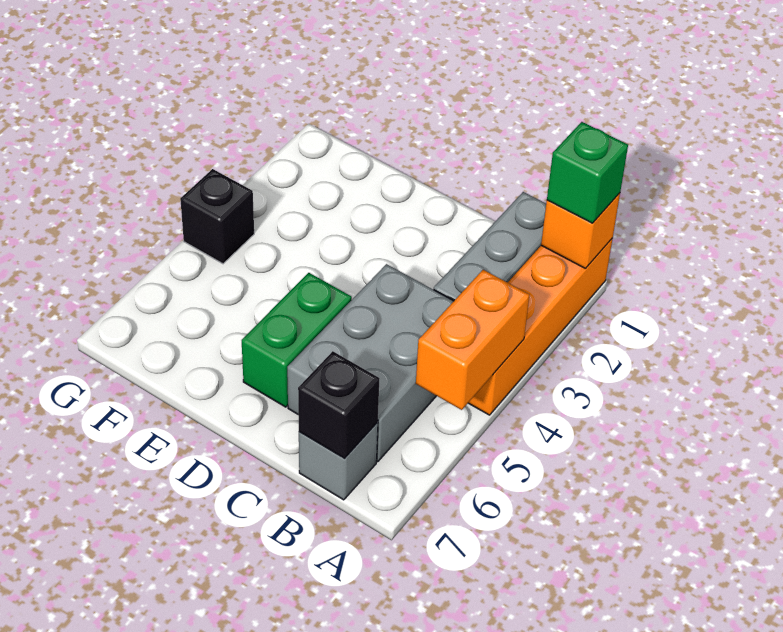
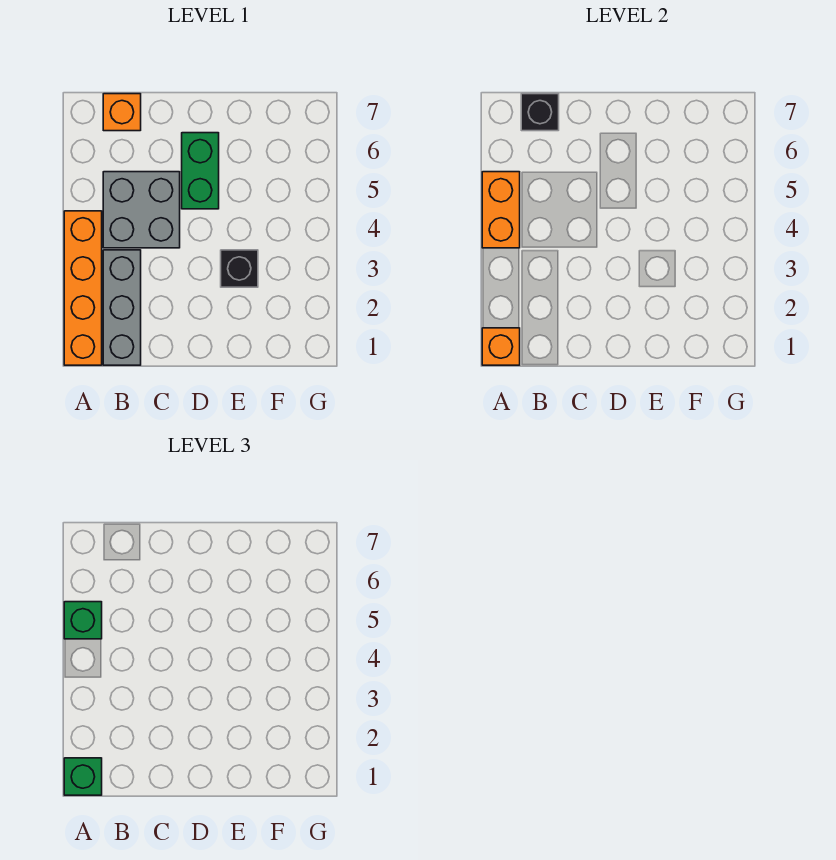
none -> green 1x1 brick [64,602,102,639]
grey 2x3 brick [287,264,454,462] -> grey 2x2 brick [103,172,180,248]
grey 1x1 brick [299,422,378,500] -> orange 1x1 brick [103,94,141,131]
black 1x1 brick [180,169,254,264] -> black 1x1 brick moved to [221,250,258,287]

